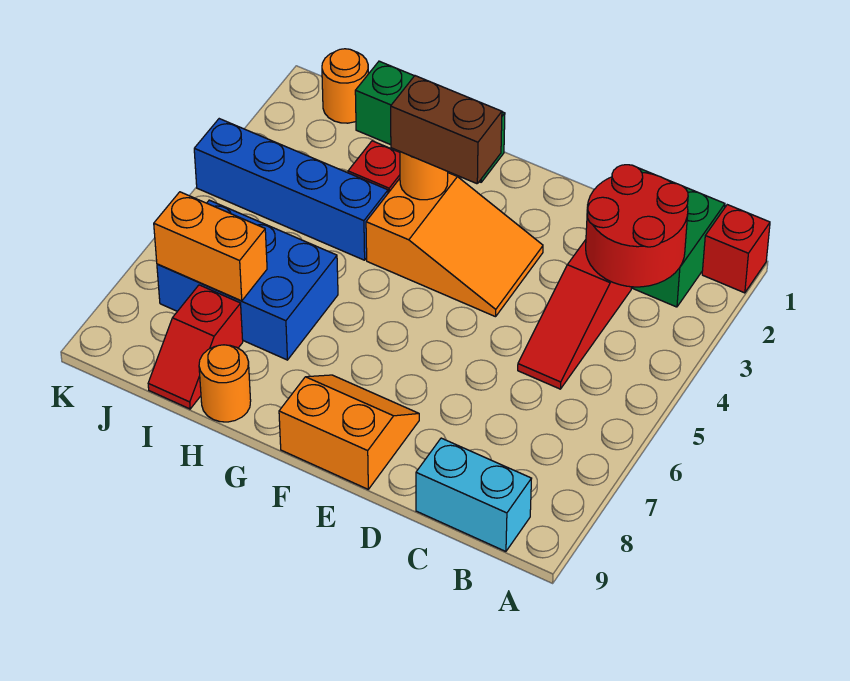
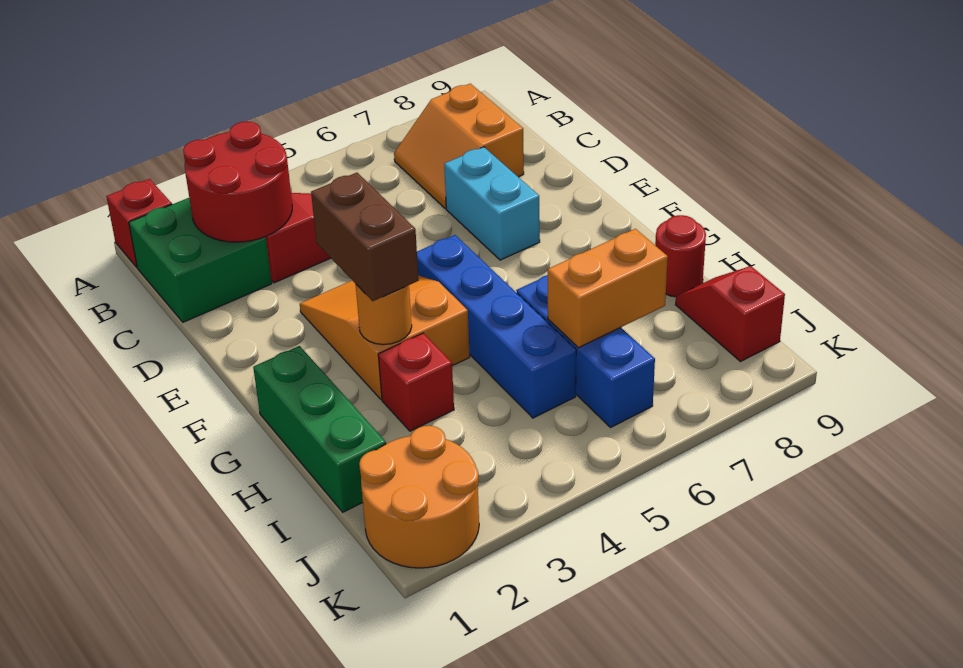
cyan 1x2 brick [416,438,532,551] -> cyan 1x2 brick moved to [444,147,540,260]
orange 2x2 slope [279,375,419,489] -> orange 2x2 slope moved to [394,84,524,209]
blue 1x4 brick [194,119,388,260] -> blue 1x4 brick moved to [417,235,576,418]
blue 2x3 brick [157,200,338,360] -> blue 1x3 brick [516,275,655,427]
orange 1x1 round brick [199,345,251,422] -> red 1x1 round brick [655,215,706,297]
orange 1x2 brick [154,192,267,301] -> orange 1x2 brick turned to [548,229,668,348]
red 1x2 slope [148,285,243,409] -> red 1x2 slope turned to [676,266,785,362]
orange 1x1 round brick [322,49,368,123] -> orange 2x2 round brick [359,426,479,568]

